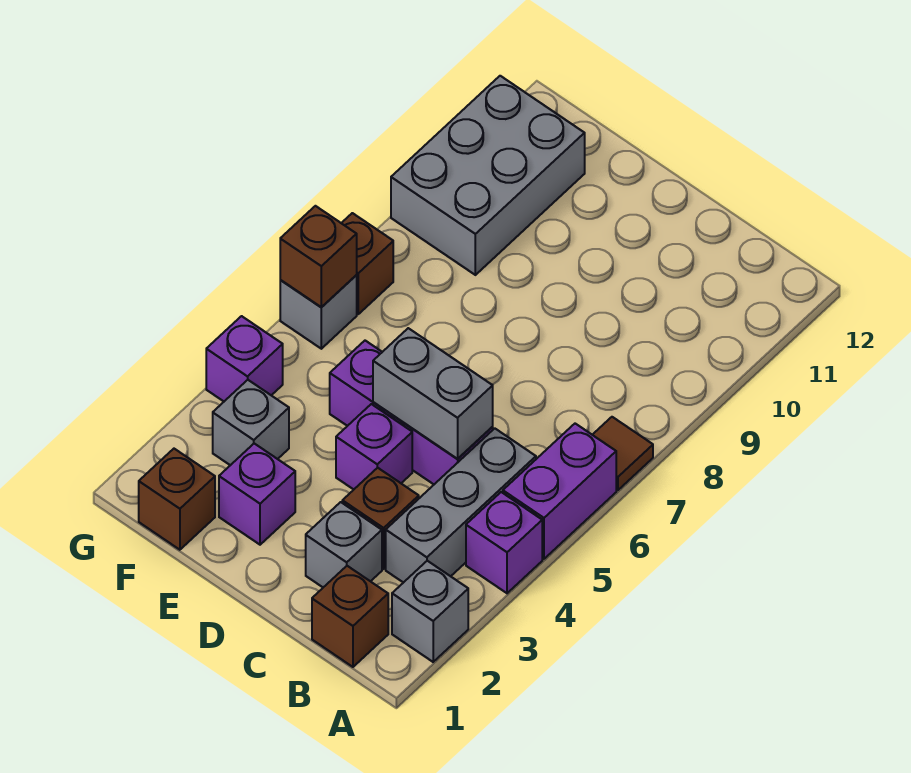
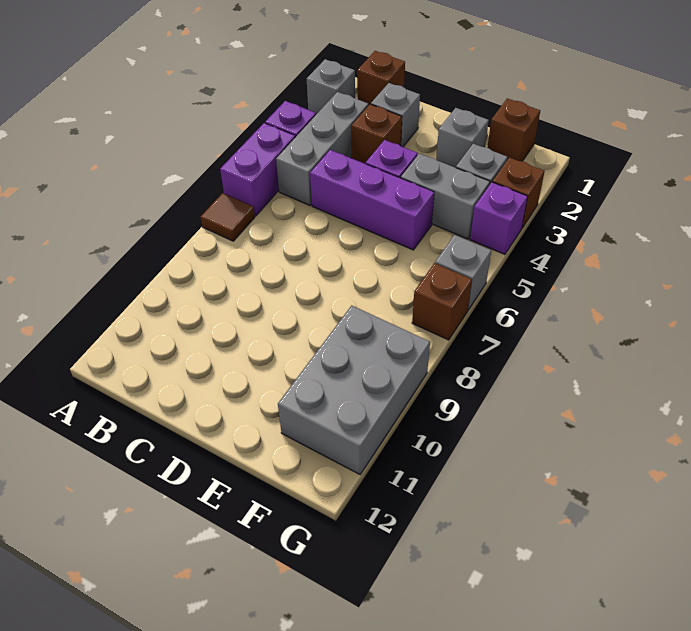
grey 1x2 brick [373,328,493,459] -> grey 1x2 brick moved to [401,154,490,239]
purple 1x1 brick [219,444,295,545] -> grey 1x1 brick [436,108,489,168]
brown 1x1 brick [280,206,357,307] -> brown 1x1 brick moved to [493,157,545,228]

